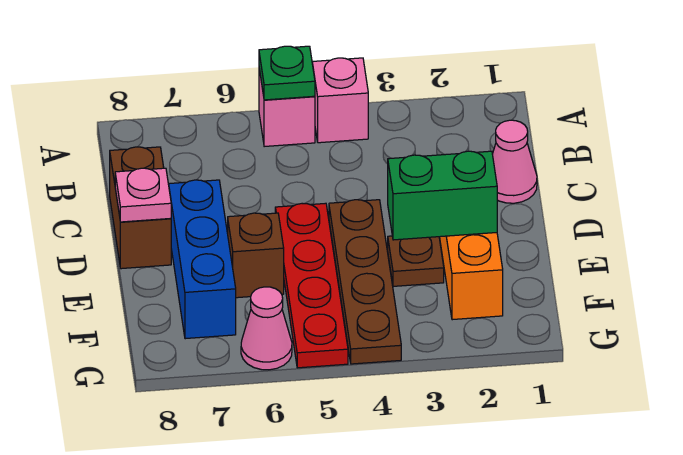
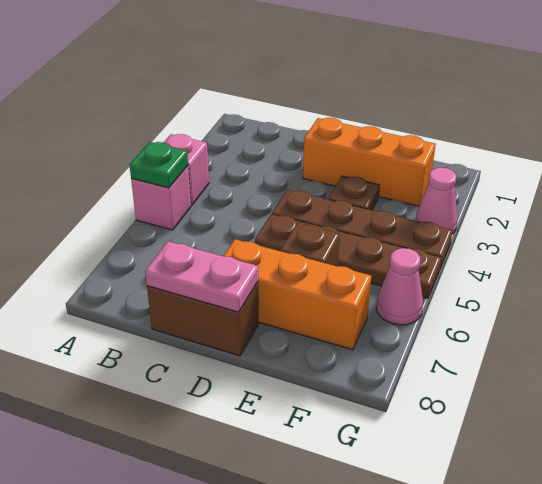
pink 1x1 cone [492,120,537,203] -> pink 1x1 cone moved to [415,168,458,234]
red 1x4 plate [275,203,348,368] -> brown 1x4 plate [255,214,441,298]
blue 1x3 brick [169,180,236,339] -> orange 1x3 brick [223,239,371,350]
pink 1x1 plate [115,168,171,222] -> pink 1x2 plate [145,241,258,312]
green 1x2 brick [388,151,497,240] -> none

